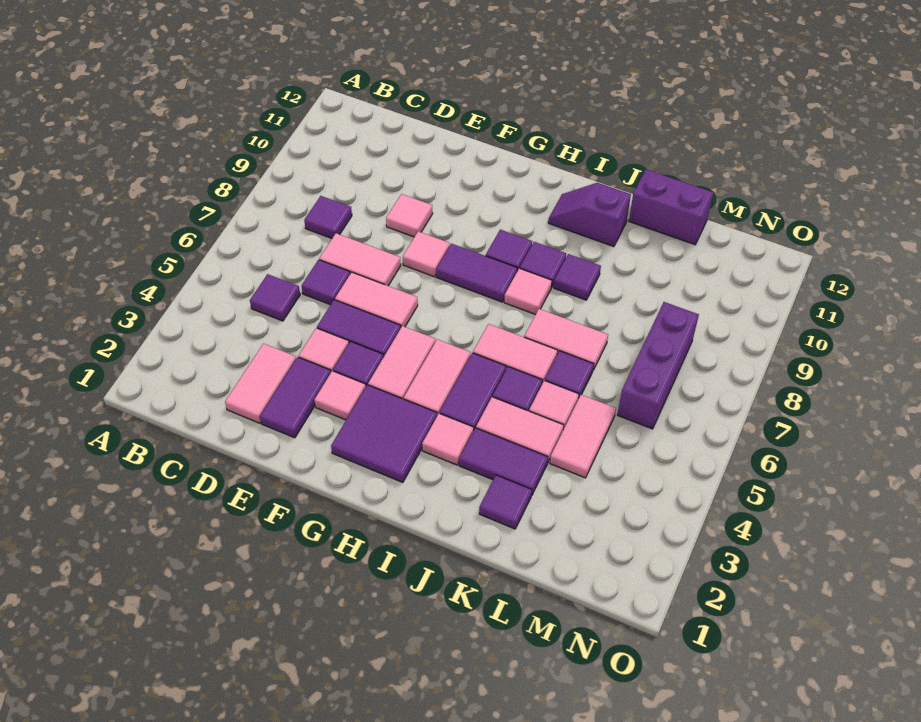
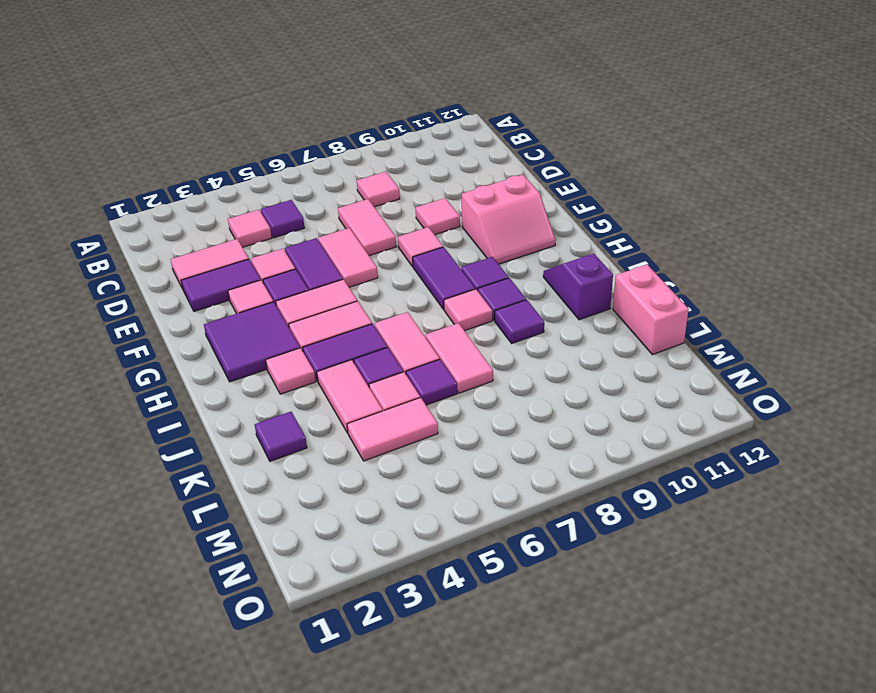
none -> pink 1x1 tile [228,210,272,247]
purple 1x1 tile [304,196,352,238] -> pink 1x1 tile [357,172,400,207]
purple 1x1 tile [302,260,350,305] -> none
none -> pink 2x2 slope [461,175,555,264]
purple 1x2 tile [459,428,548,495] -> none
purple 1x2 brick [629,170,713,245] -> pink 1x2 brick [613,265,689,355]
purple 1x3 brick [617,302,699,429] -> none

